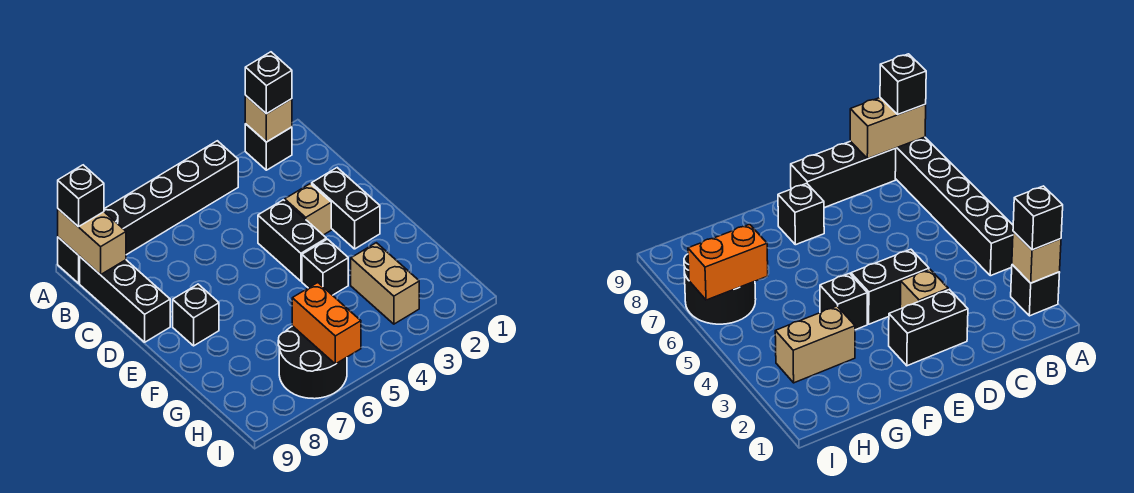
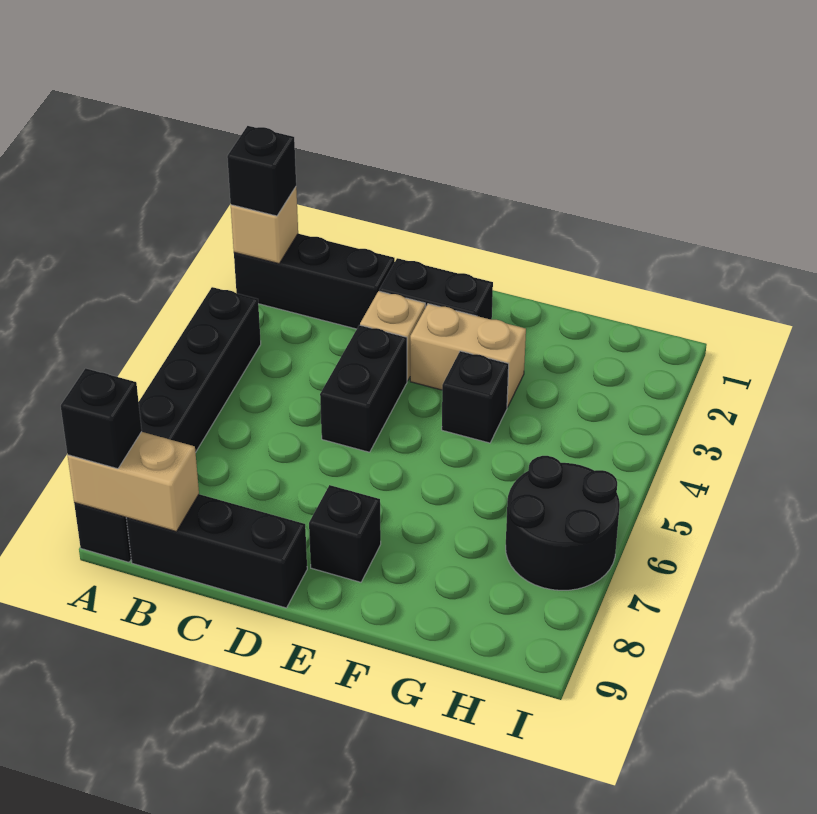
black 1x1 brick [245,124,292,170] -> black 1x3 brick [234,234,395,329]
black 1x2 brick [258,200,326,281] -> black 1x2 brick turned to [320,325,407,452]
tan 1x2 brick [351,243,419,324] -> tan 1x2 brick moved to [410,304,526,407]
orange 1x2 brick [292,283,361,364] -> none

